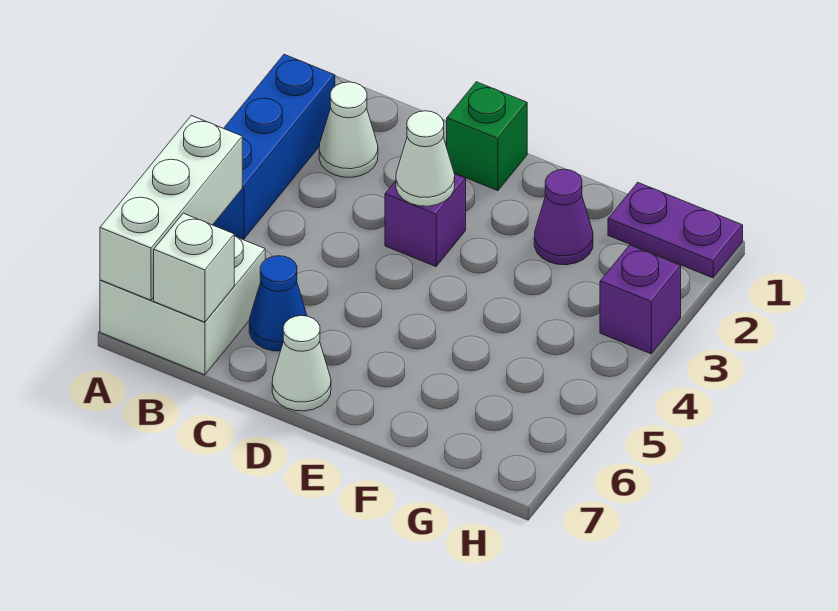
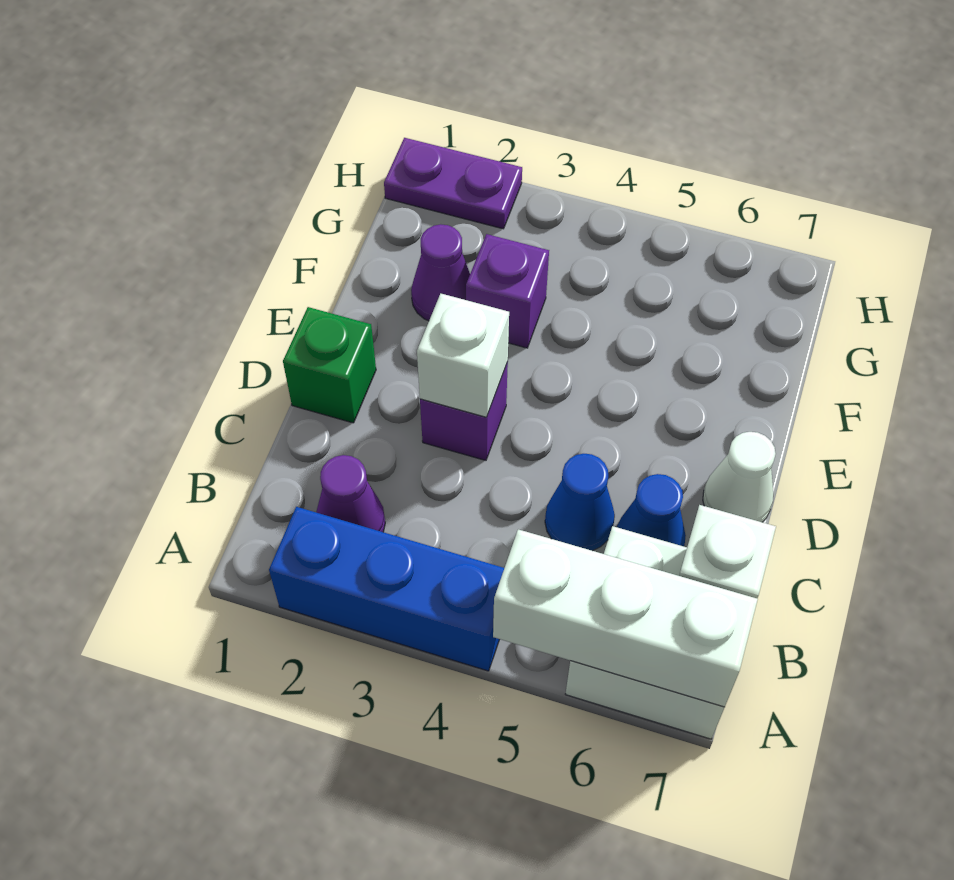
white 1x1 cone [319,82,378,177] -> purple 1x1 cone [316,455,385,532]
none -> blue 1x1 cone [545,454,615,551]
white 1x1 cone [396,111,455,206] -> white 1x1 brick [417,294,509,417]
purple 1x2 plate [608,182,743,278] -> purple 1x2 plate turned to [384,138,522,229]
purple 1x1 brick [600,245,681,354] -> purple 1x1 brick moved to [466,234,549,348]

